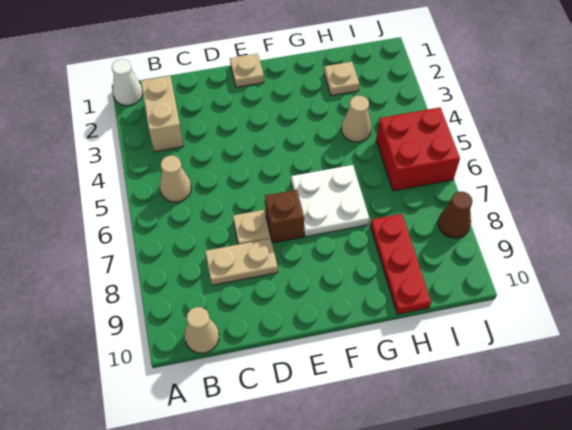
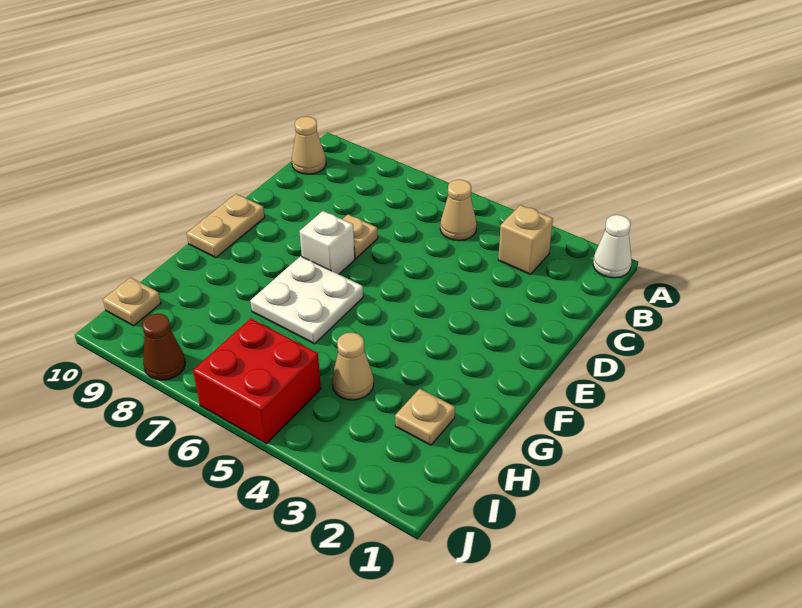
tan 1x2 brick [141,76,184,152] -> tan 1x1 brick [498,205,553,274]
tan 1x2 plate [205,238,278,285] -> tan 1x2 plate moved to [187,194,265,258]
tan 1x1 plate [230,54,264,87] -> tan 1x1 plate moved to [103,277,161,326]
brown 1x1 brick [265,190,304,243] -> white 1x1 brick [299,211,355,274]
red 1x3 plate [370,214,431,314] -> none

